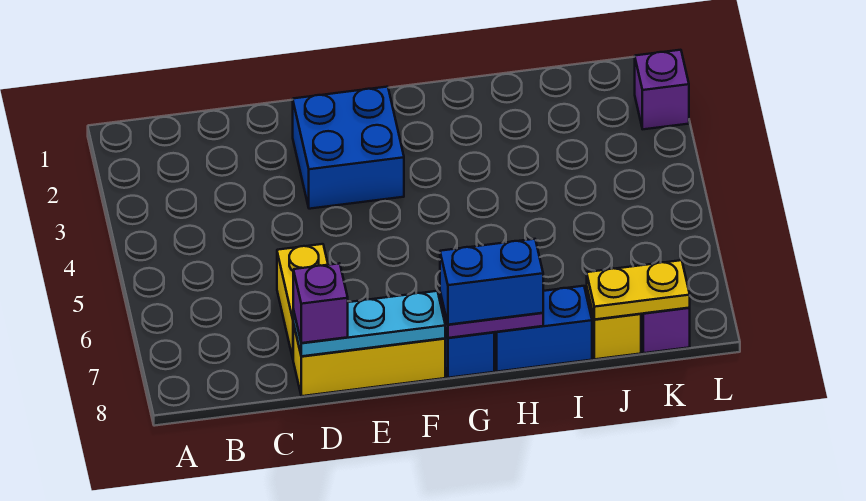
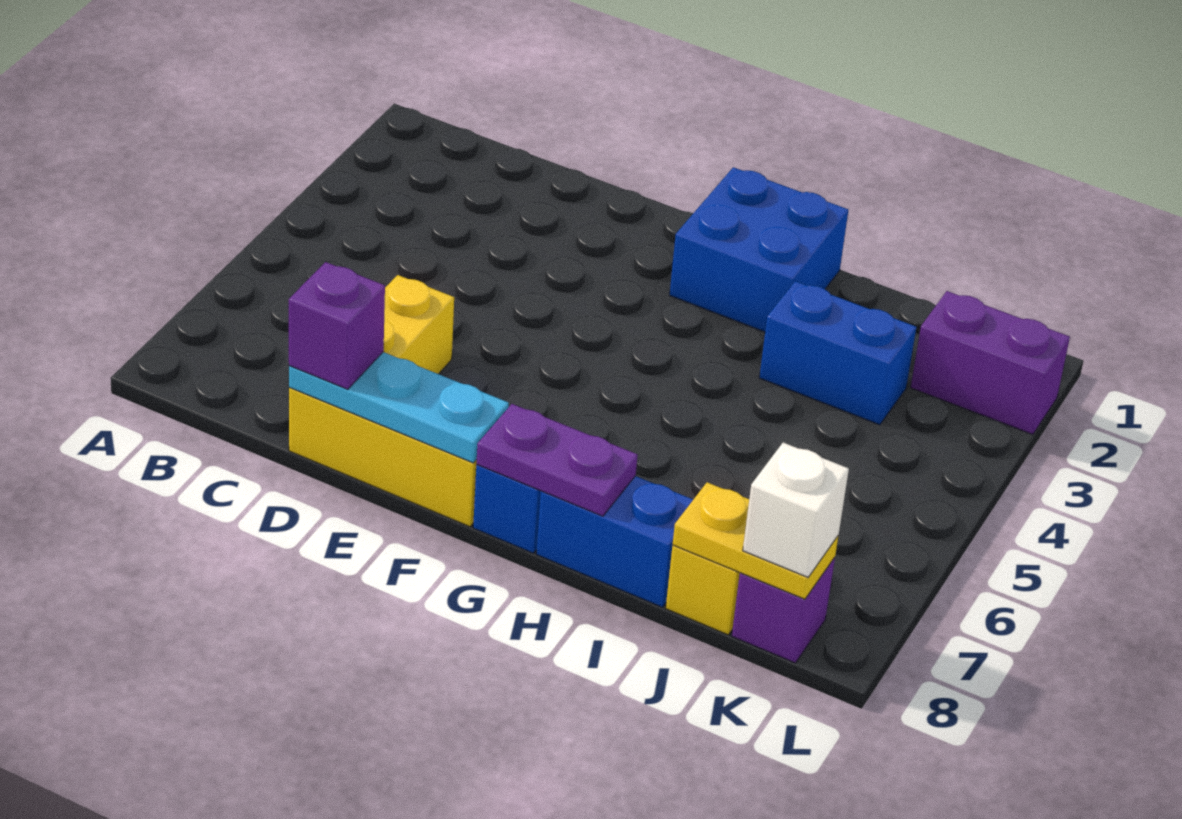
blue 2x2 brick [293,87,404,209] -> blue 2x2 brick moved to [670,167,848,332]
blue 1x2 brick [440,239,543,325] -> blue 1x2 brick moved to [759,281,916,425]
none -> white 1x1 brick [743,443,849,577]
purple 1x1 brick [635,50,689,129] -> purple 1x2 brick [911,291,1070,435]

